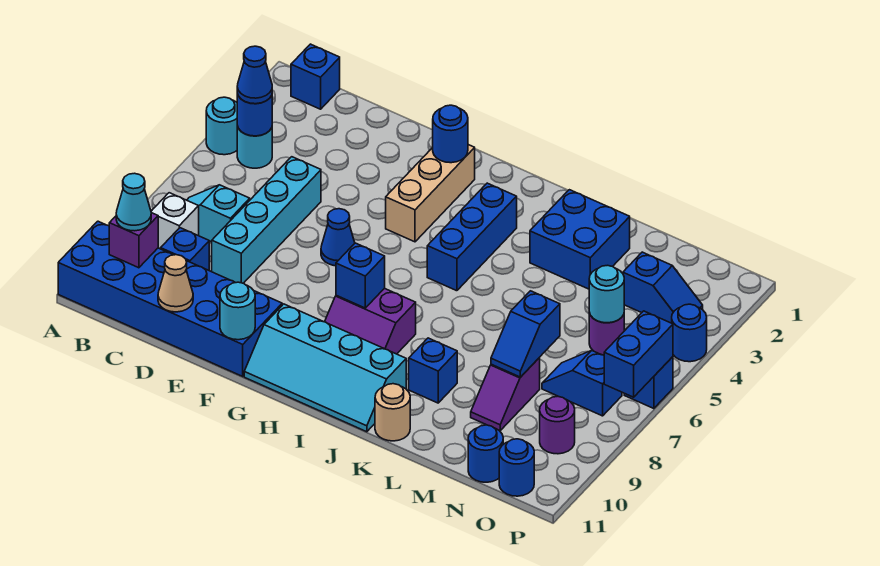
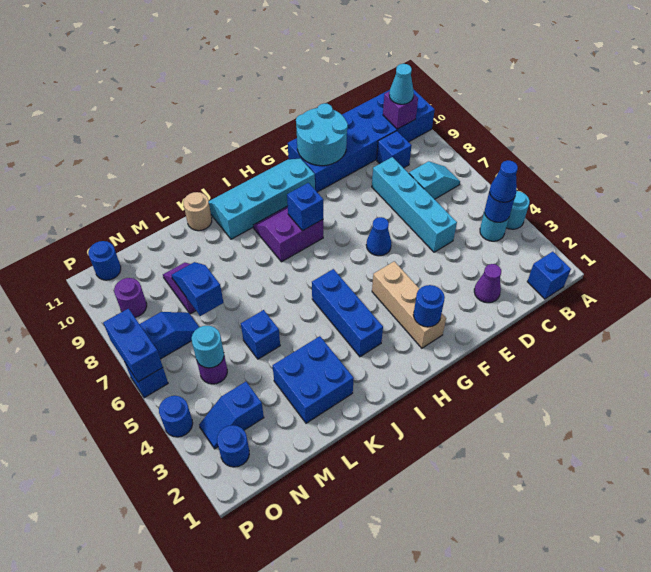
white 1x1 brick [151,193,199,249] -> none
none -> purple 1x1 cone [474,264,501,303]
tan 1x1 cone [158,255,193,312] -> none
cyan 1x1 round brick [220,282,255,340] -> cyan 2x2 round brick [296,103,348,166]
blue 1x1 brick [409,338,457,403] -> blue 1x1 brick moved to [241,310,280,359]
blue 1x1 round brick [468,425,503,482] -> blue 1x1 round brick moved to [217,425,249,467]

